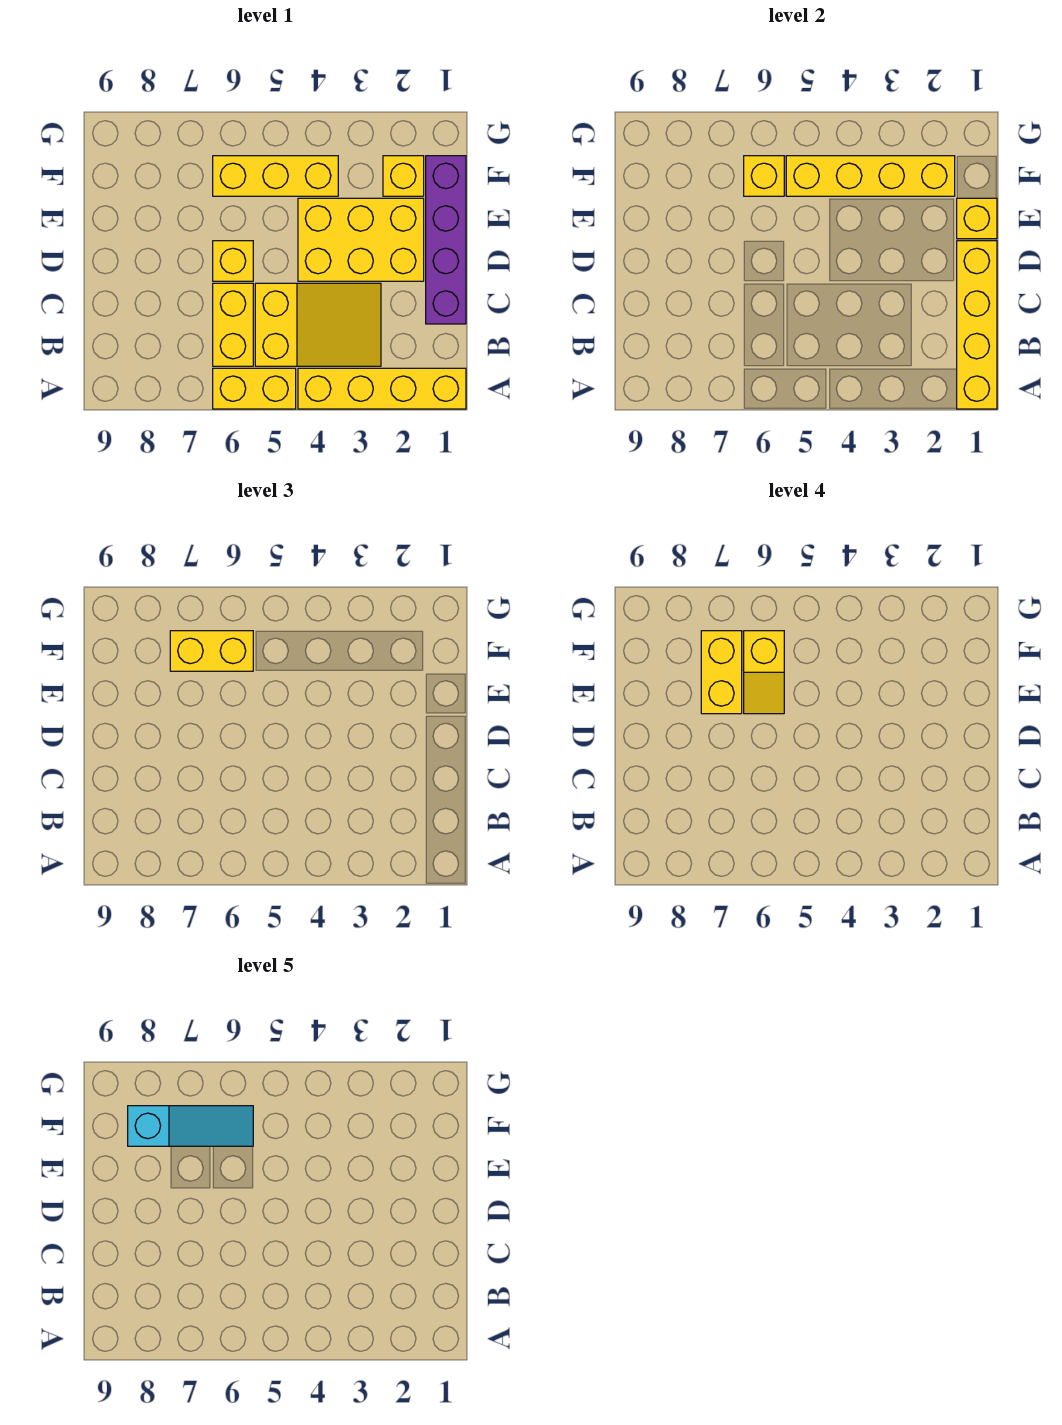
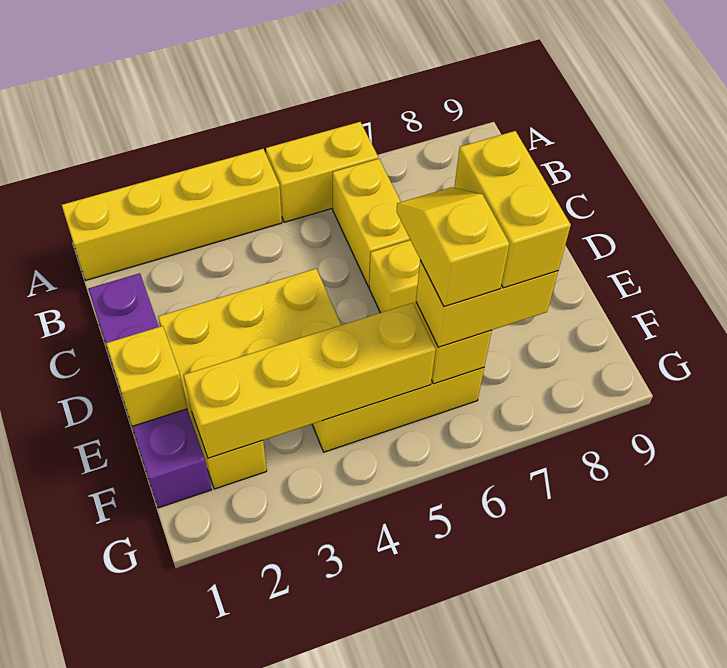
yellow 1x4 brick [957,241,997,409] -> none
yellow 2x3 slope [255,283,381,366] -> none
cyan 1x3 slope [128,1106,253,1146] -> none

